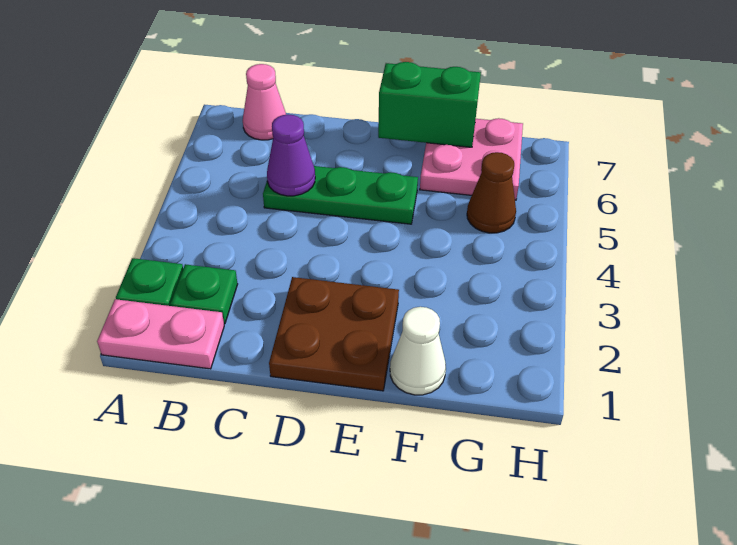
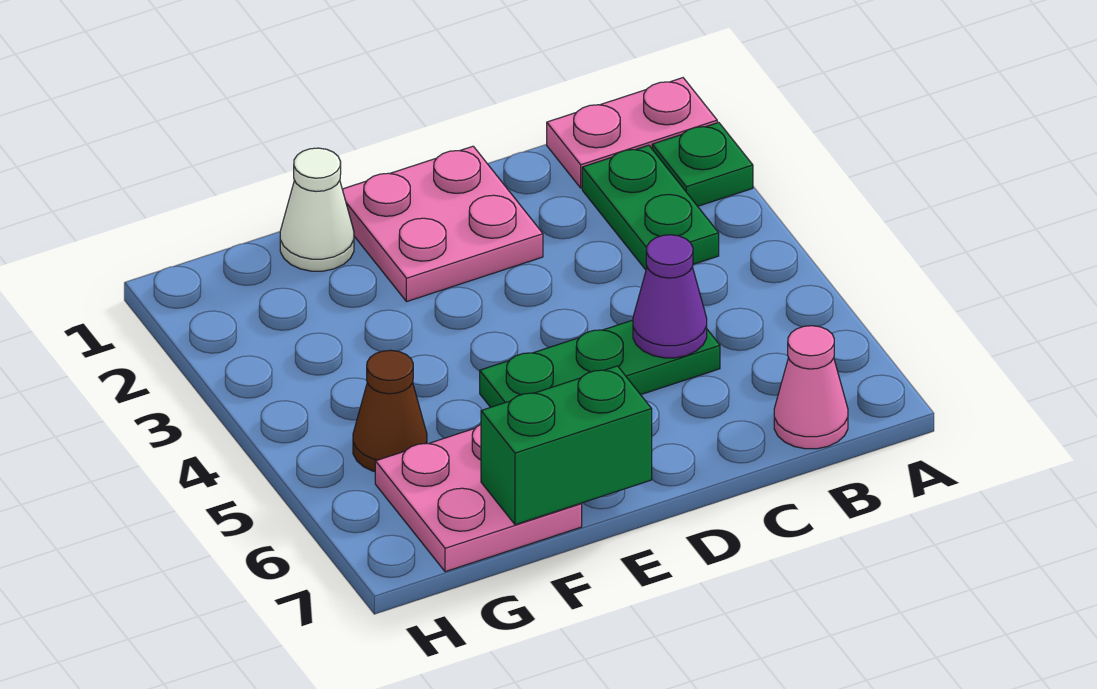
green 1x1 plate [170,264,238,324] -> green 1x2 plate [582,145,719,270]
brown 2x2 plate [269,277,399,391] -> pink 2x2 plate [342,146,543,302]

